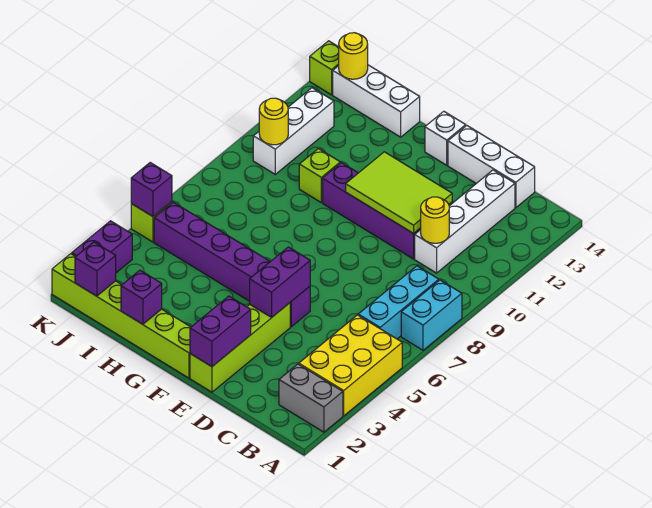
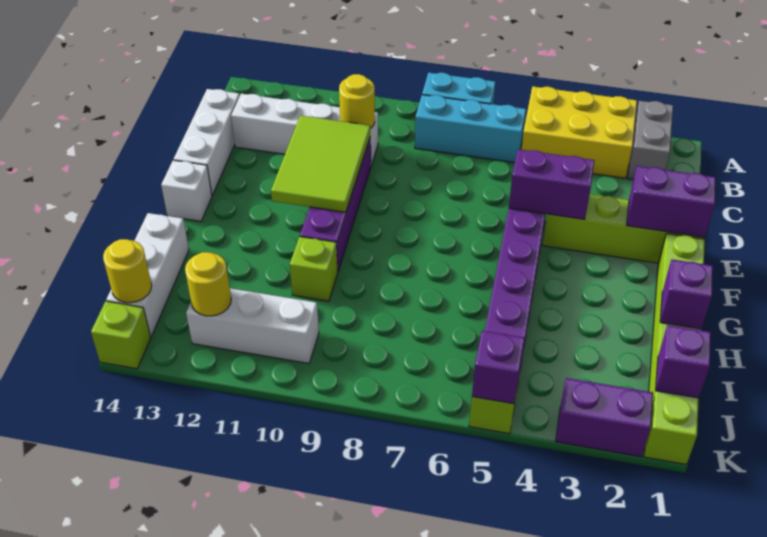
yellow 1x1 round brick [259,98,288,145] -> yellow 1x1 round brick moved to [185,252,231,316]

